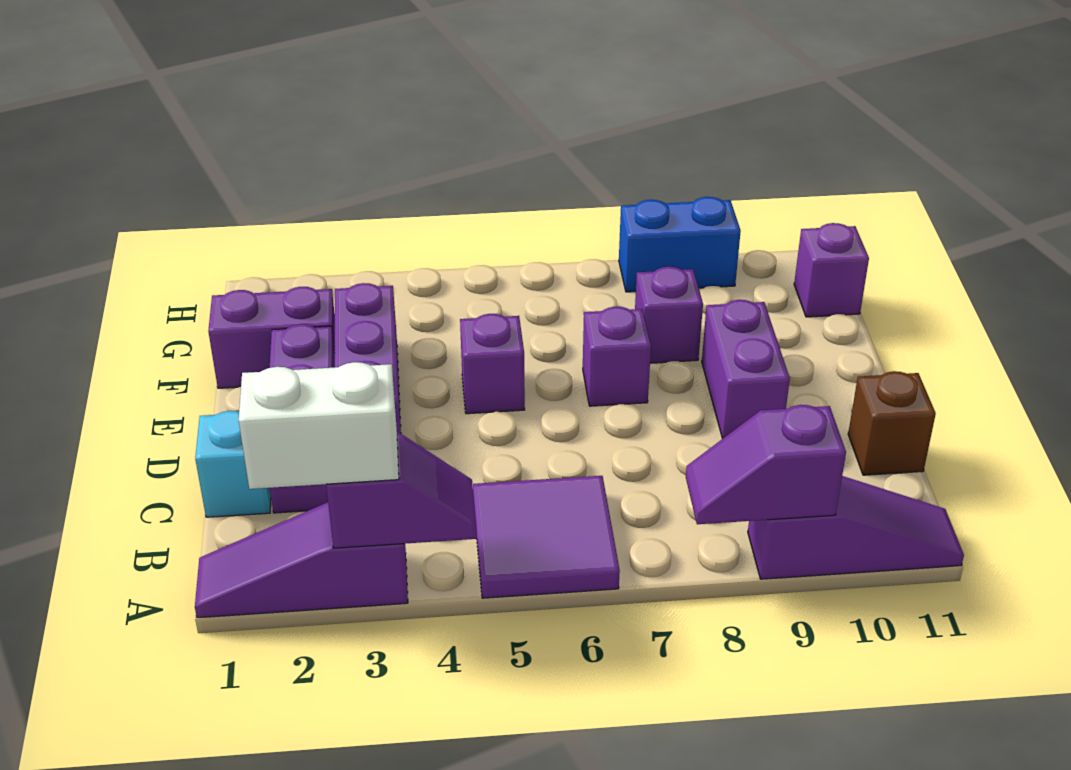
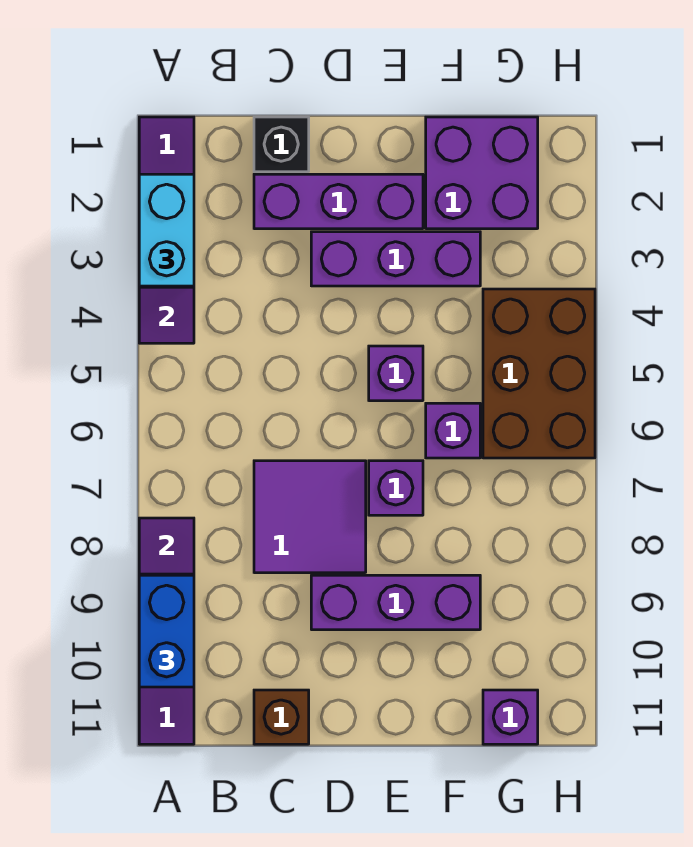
white 1x2 brick [239,362,399,489] -> cyan 1x2 brick [139,174,194,286]
purple 2x2 tile [473,476,620,598] -> purple 2x2 tile moved to [254,461,366,573]
cyan 1x1 brick [195,411,271,517] -> black 1x1 brick [254,117,309,172]
purple 1x2 brick [702,300,790,439] -> purple 1x3 brick [311,575,480,630]
purple 1x2 brick [208,287,335,388] -> purple 2x2 brick [426,117,538,229]
purple 1x1 brick [635,267,703,363] -> purple 1x1 brick moved to [426,403,480,458]
none -> brown 2x3 brick [483,289,595,458]
blue 1x2 brick [619,197,741,292] -> blue 1x2 brick moved to [139,575,194,687]

